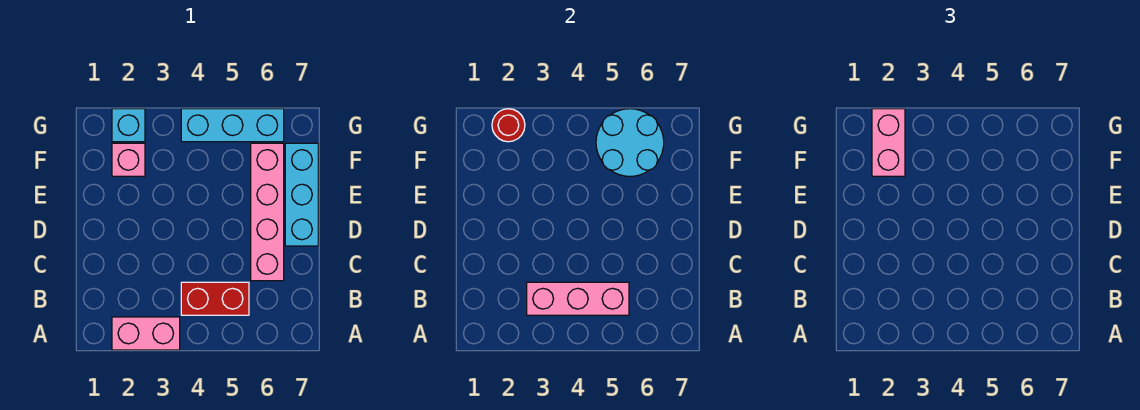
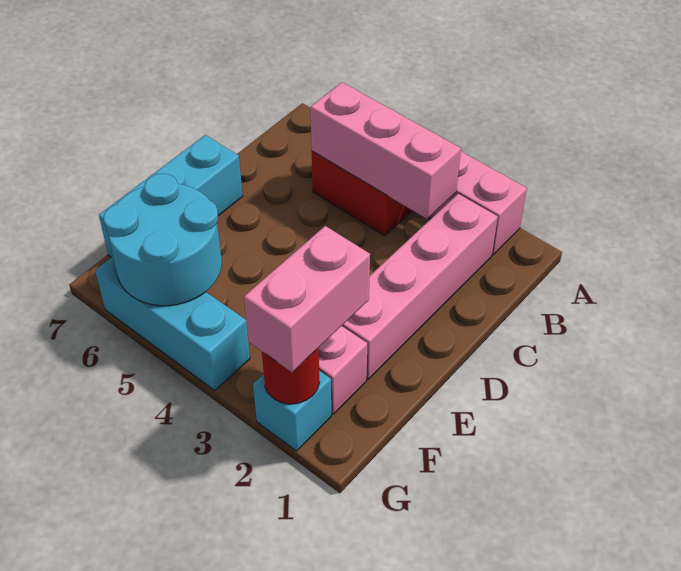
pink 1x4 brick [251,143,284,281] -> pink 1x4 brick moved to [342,194,498,380]

